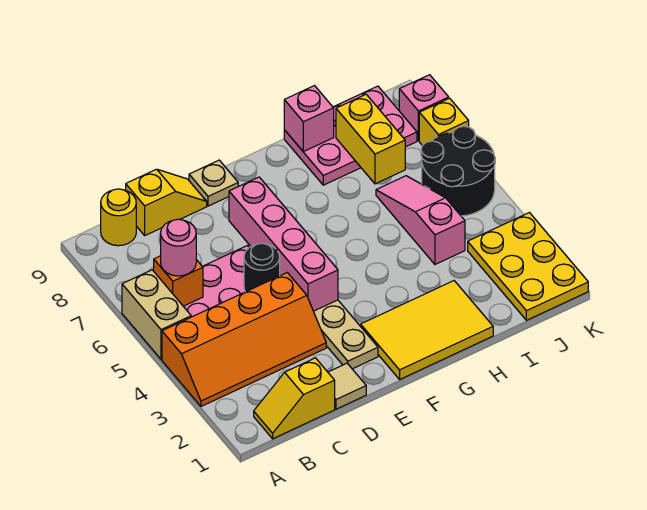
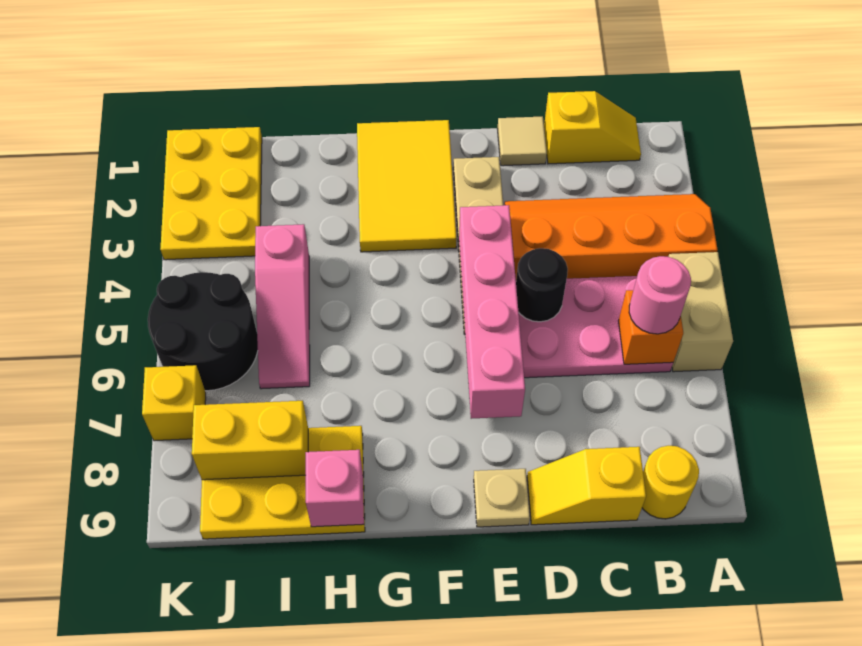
yellow 2x3 tile [361,281,493,379] -> yellow 2x3 tile turned to [357,120,457,252]
pink 2x3 plate [284,86,417,185] -> yellow 2x3 plate [200,426,365,539]
yellow 1x2 brick [336,94,405,184] -> yellow 1x2 brick turned to [192,401,308,480]
pink 1x1 brick [399,75,449,141] -> none

